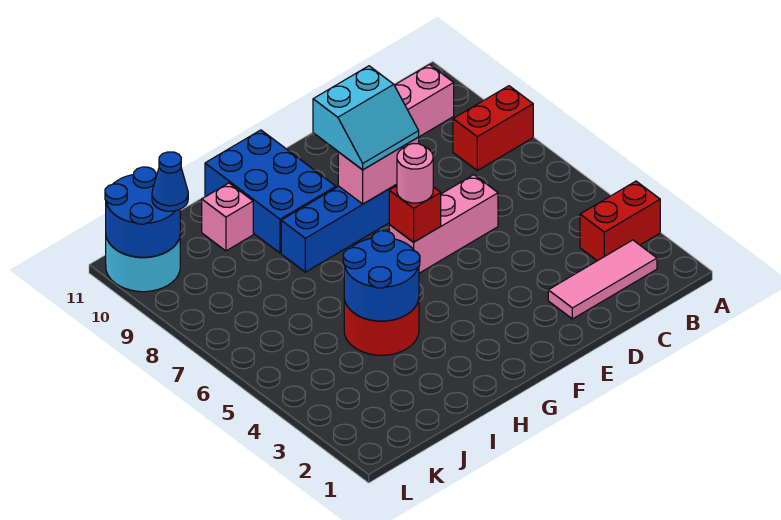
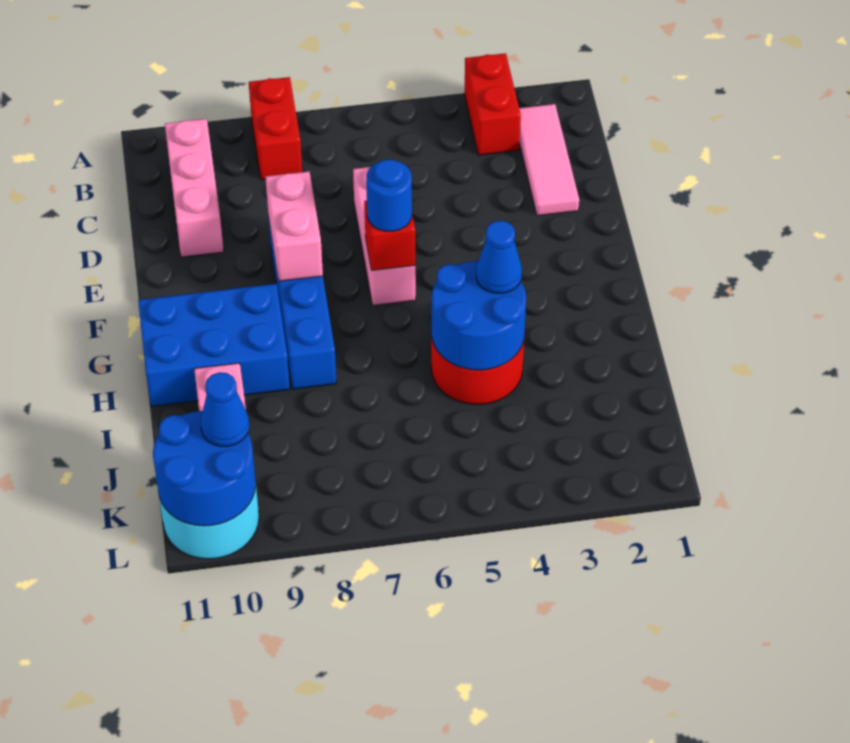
cyan 2x2 slope [313,66,419,170] -> none
pink 1x1 round brick [397,144,433,203] -> blue 1x1 round brick [366,160,412,231]
none -> blue 1x1 cone [476,221,522,293]

